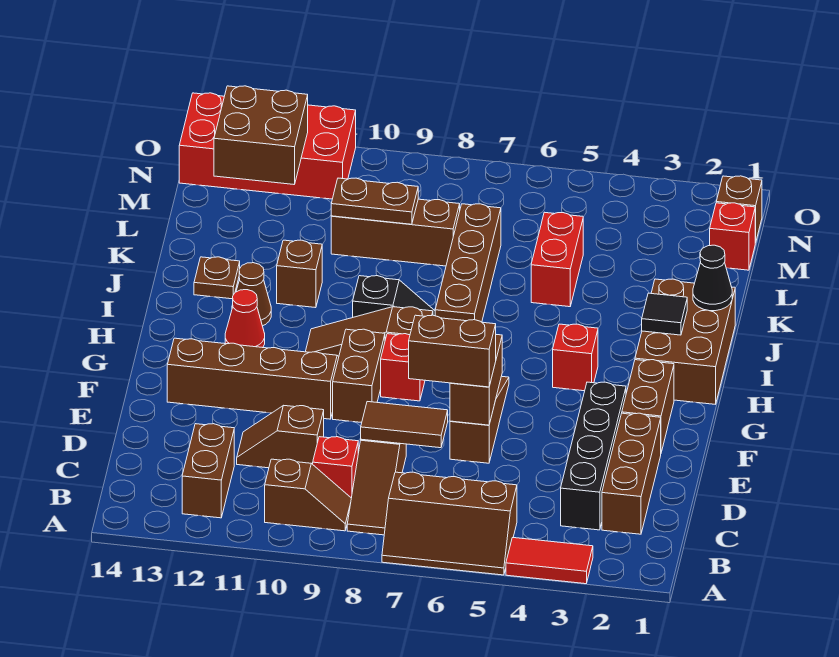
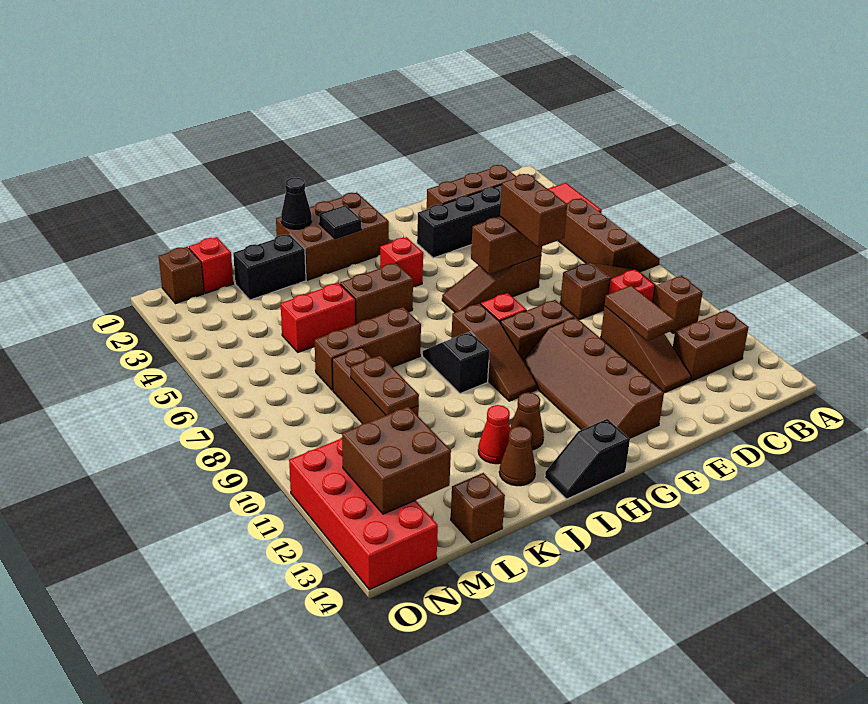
brown 1x2 tile [361,402,448,448] -> brown 1x2 tile moved to [605,285,674,341]
brown 1x2 slope [237,405,324,468] -> brown 1x3 slope [601,306,691,393]
brown 1x2 brick [622,360,674,452] -> brown 1x2 brick moved to [340,263,413,324]
red 1x1 cone [225,290,265,348] -> red 1x1 cone moved to [478,405,510,464]
none -> black 1x2 slope [545,419,630,499]
brown 1x4 brick [435,204,501,322] -> brown 1x3 brick [315,307,421,390]
brown 1x1 brick [277,240,322,308] -> brown 1x1 brick moved to [451,473,505,543]
brown 1x1 plate [194,257,240,299] -> brown 1x1 cone [499,426,536,486]
none -> black 1x2 brick [233,234,306,300]

